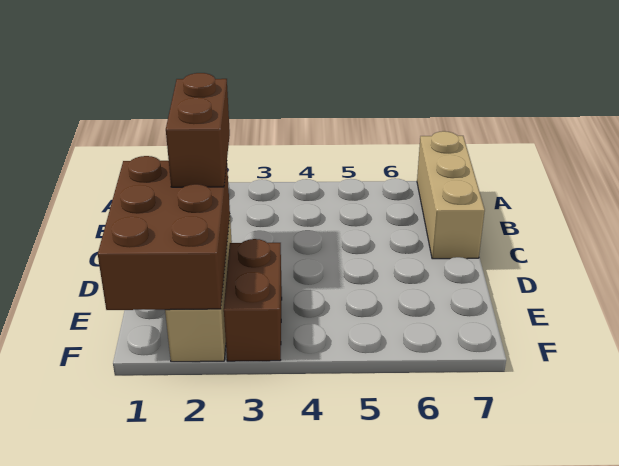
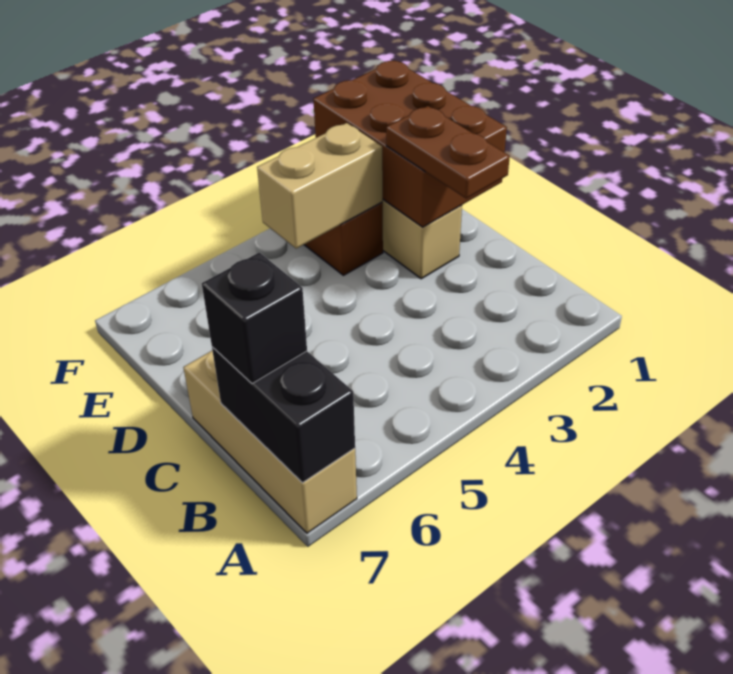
none -> black 1x2 brick [212,347,355,483]
none -> black 1x1 brick [202,252,307,384]
brown 1x2 brick [166,73,230,187] -> brown 1x2 plate [386,106,510,199]
none -> tan 1x2 brick [257,123,383,249]

